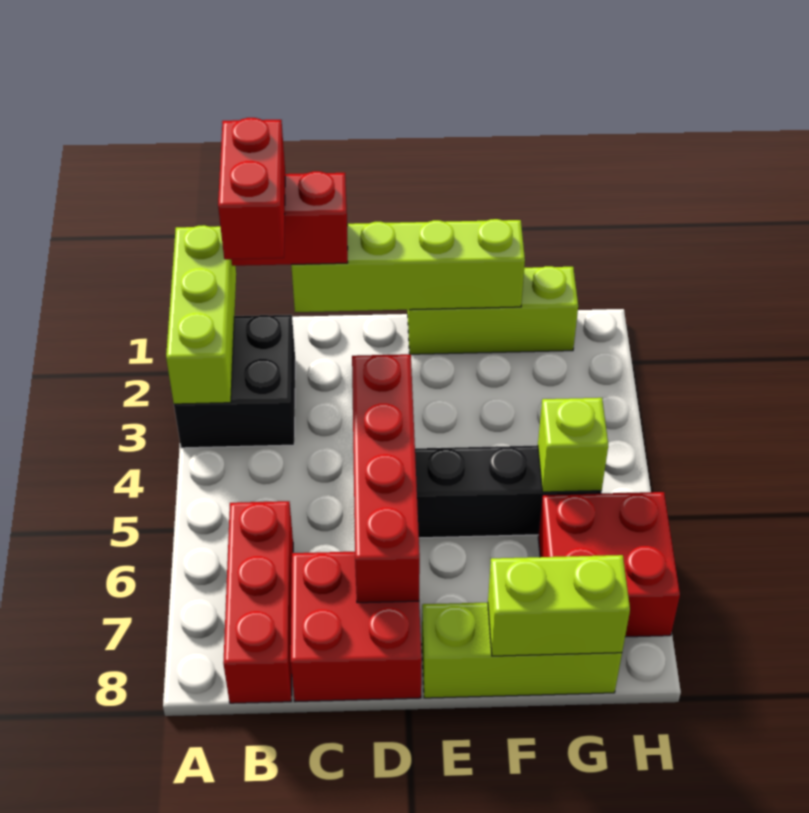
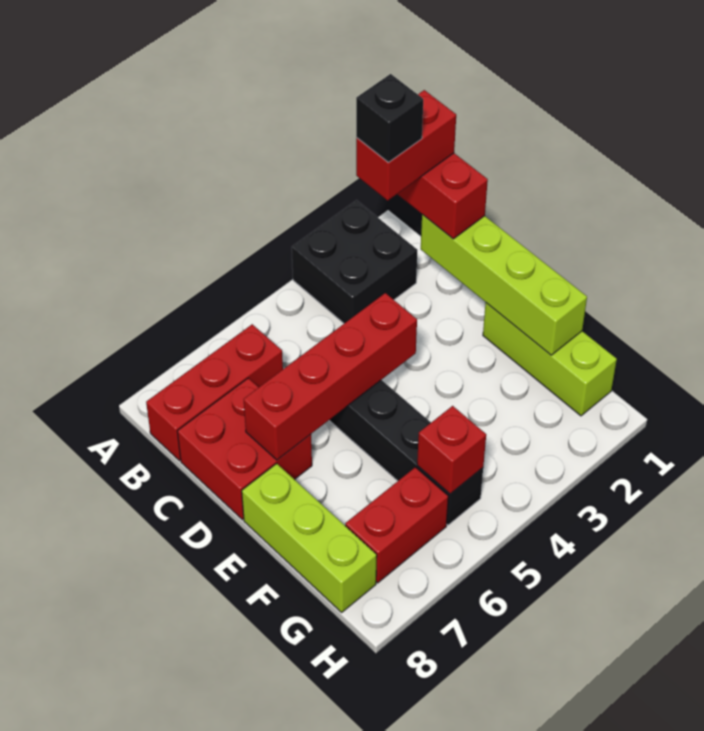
lime 1x3 brick [166,225,236,404] -> none
none -> black 1x1 brick [356,74,423,163]
lime 1x2 brick [488,555,630,656] -> none
lime 1x1 brick [538,398,608,492] -> red 1x1 brick [417,406,486,494]
red 2x2 brick [538,492,680,637] -> red 1x2 brick [345,467,448,583]

